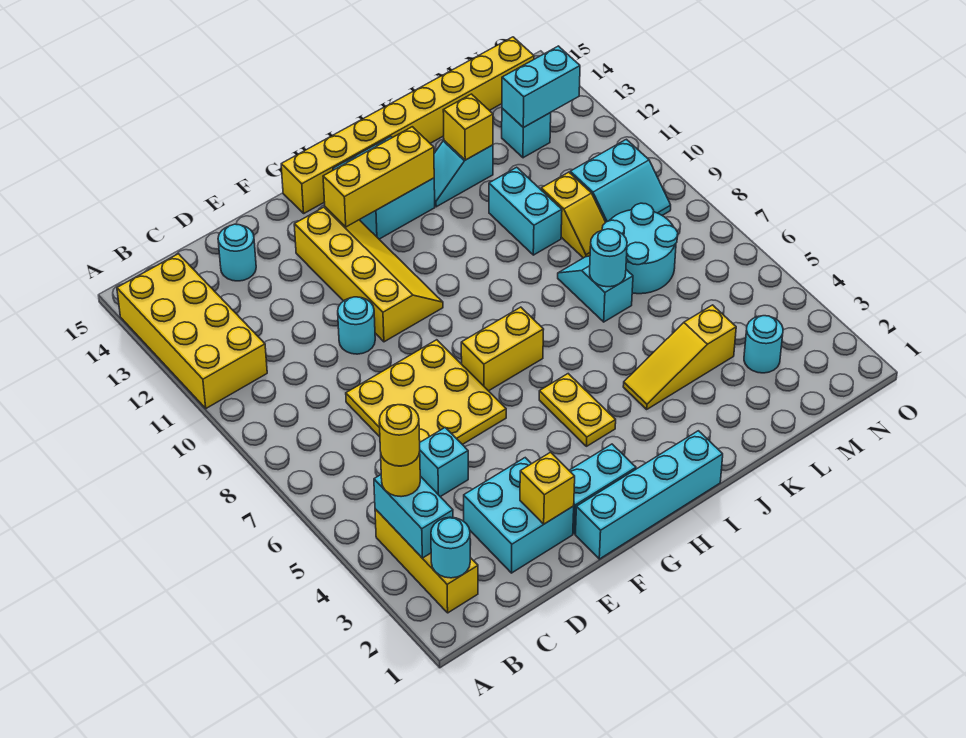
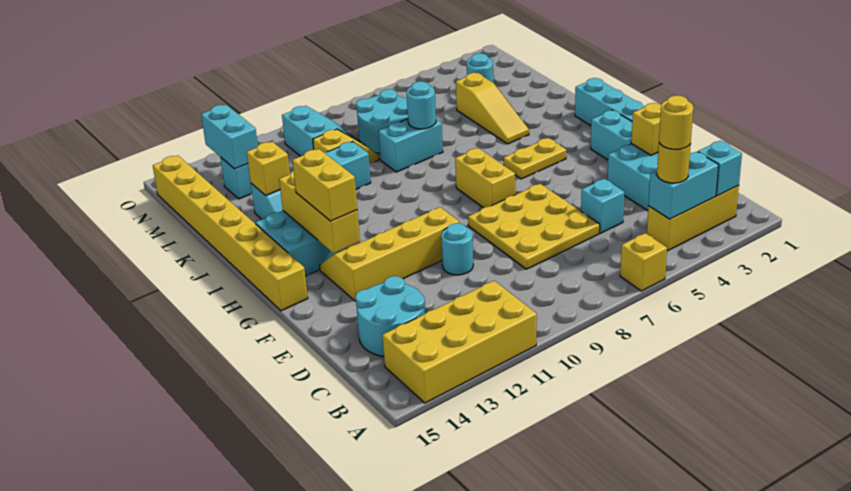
none -> yellow 1x1 brick [620,233,667,291]
cyan 1x1 round brick [431,517,470,578] -> cyan 1x1 brick [698,141,742,196]
cyan 1x1 round brick [218,224,256,281] -> cyan 2x2 round brick [355,276,425,356]
none -> yellow 1x2 brick [292,149,357,221]
cyan 1x2 slope [558,256,633,322] -> cyan 1x2 brick [379,119,443,172]

